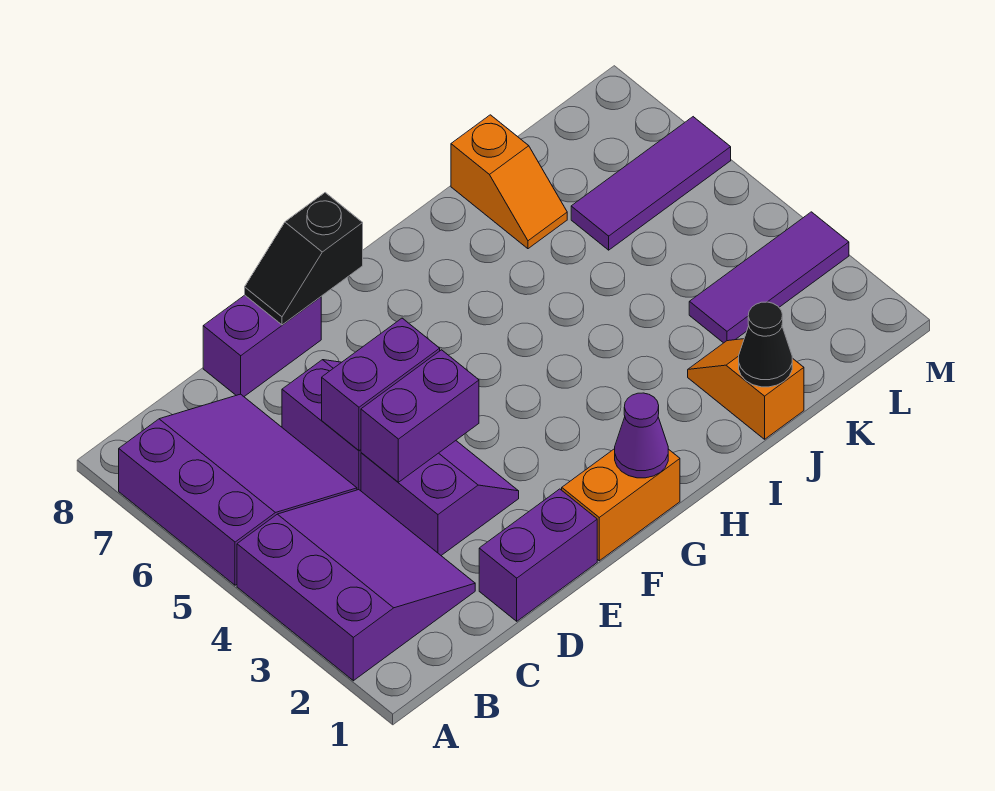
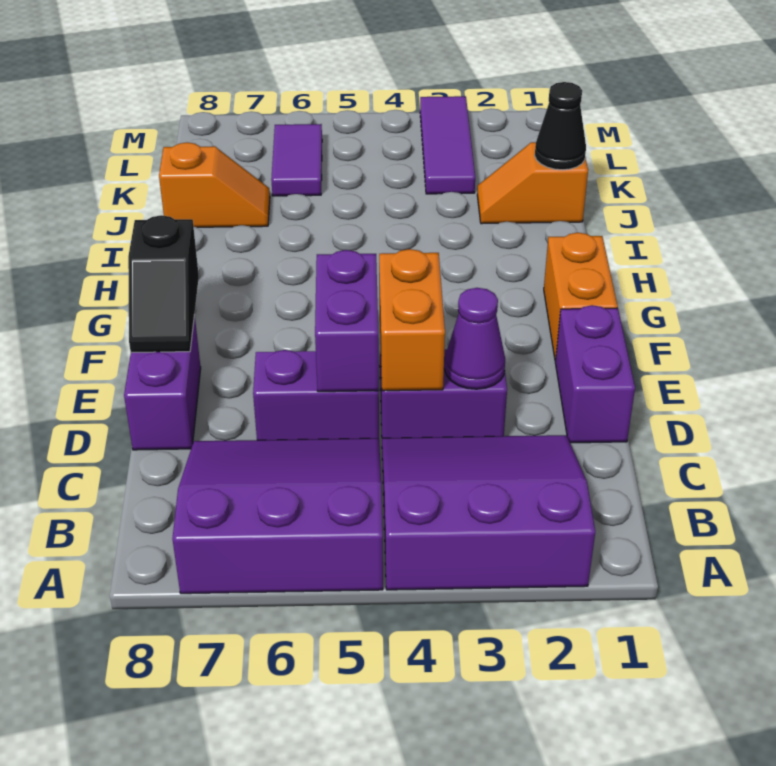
purple 1x2 brick [361,350,479,482] -> orange 1x2 brick [379,249,445,391]
purple 1x1 cone [615,393,668,478] -> purple 1x1 cone moved to [445,288,505,389]
purple 1x3 tile [571,117,731,250] -> purple 1x2 tile [271,124,322,196]

